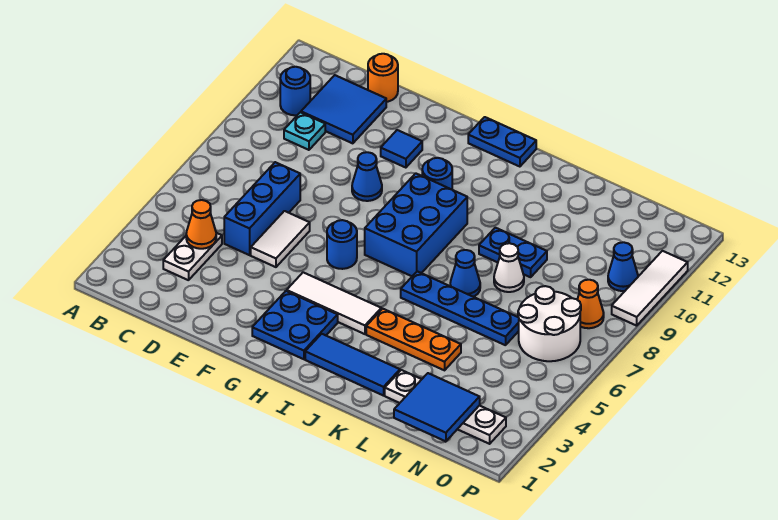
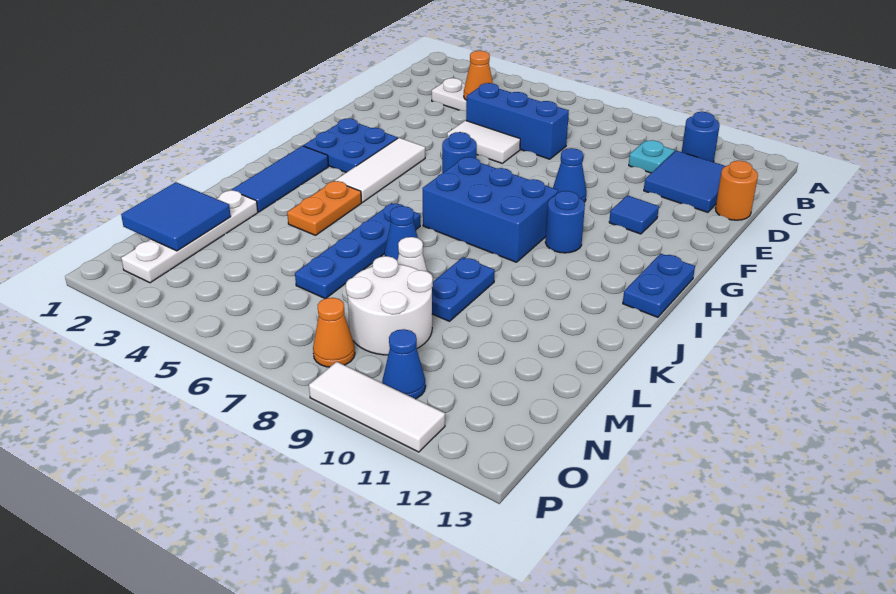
orange 1x3 plate [366,309,461,370] -> orange 1x2 plate [287,181,362,235]
white 2x2 round brick [518,286,581,361] -> white 2x2 round brick moved to [346,256,433,355]

